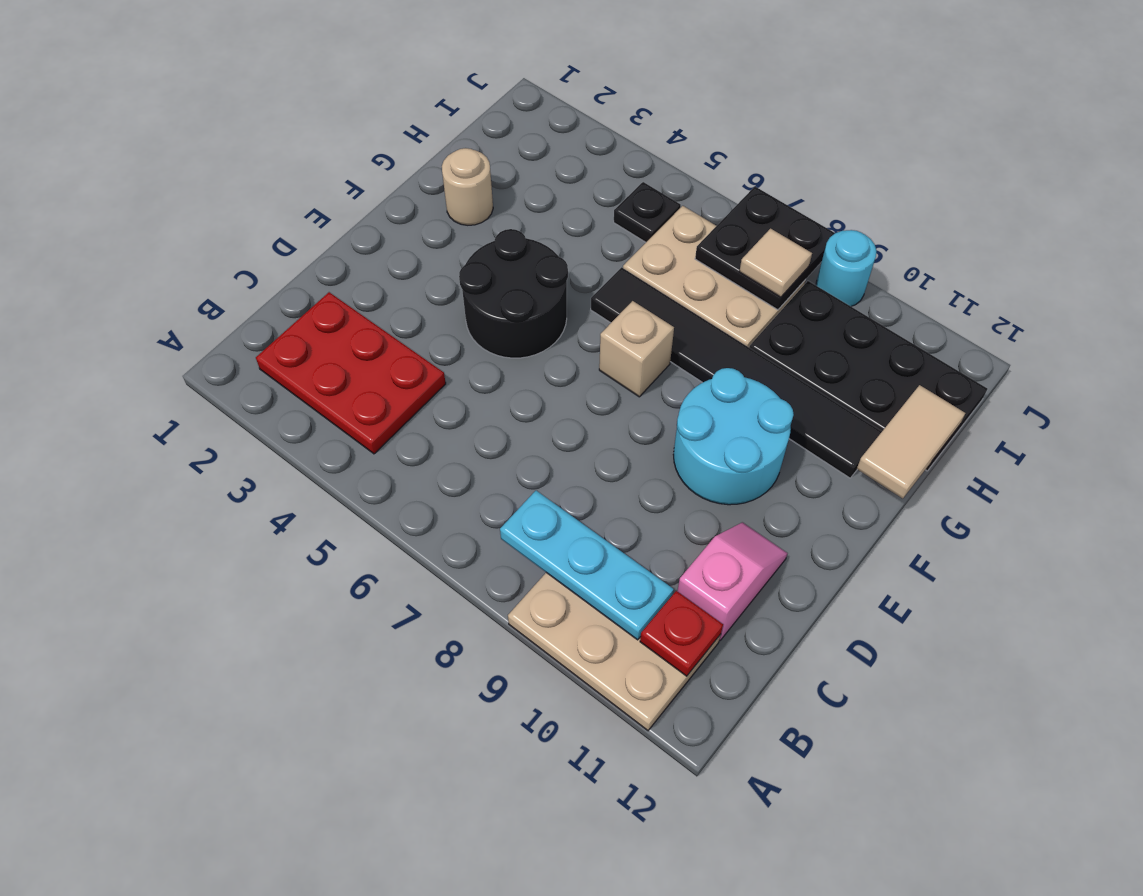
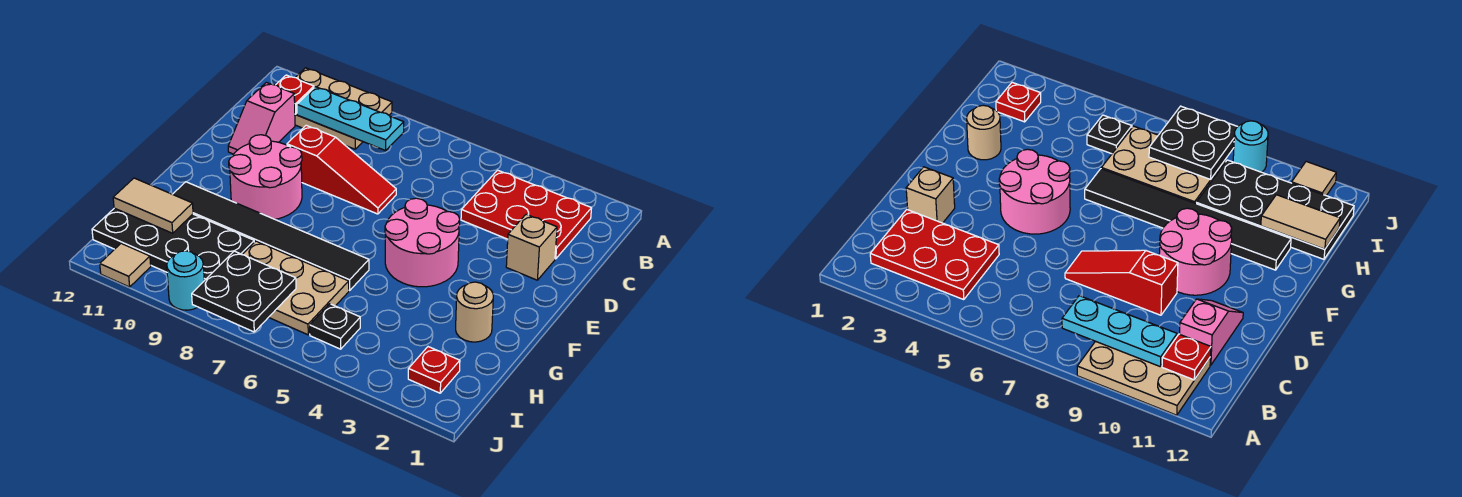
none -> red 1x3 slope [287,125,396,214]
black 2x2 round brick [459,229,568,358] -> pink 2x2 round brick [385,198,460,287]
cyan 2x2 round brick [673,368,794,505] -> pink 2x2 round brick [229,135,302,219]
tan 1x1 brick [599,301,674,397] -> tan 1x1 brick moved to [506,214,557,280]
tan 1x2 tile [857,385,965,498] -> tan 1x2 tile turned to [113,178,193,233]
none -> red 1x1 plate [408,347,460,393]
tan 1x1 tile [739,229,812,297] -> tan 1x1 tile moved to [100,243,151,287]

